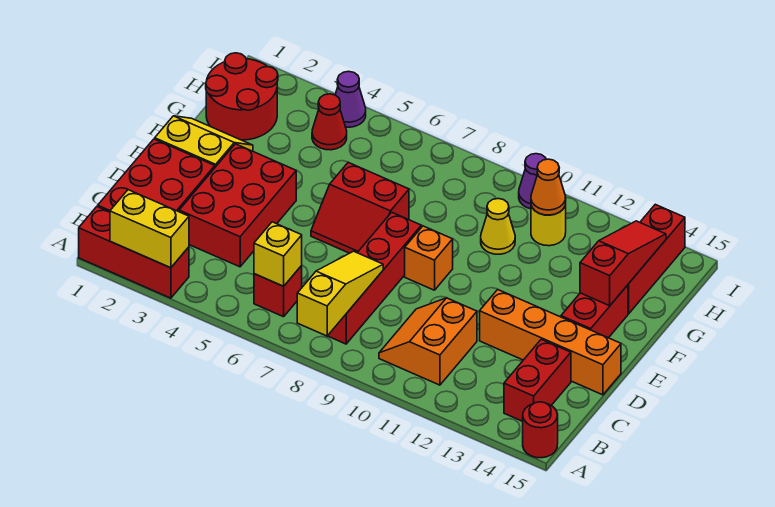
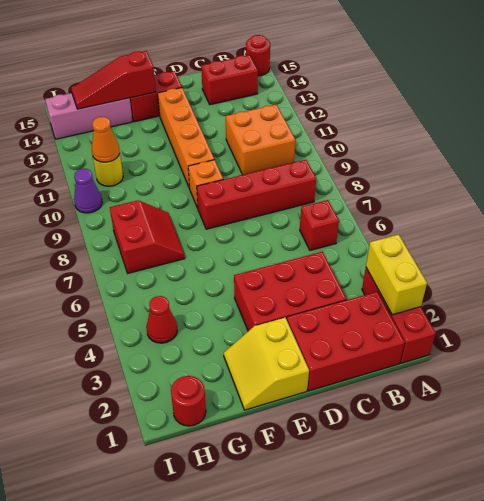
yellow 1x3 slope [297,251,383,336] -> none
yellow 1x1 brick [254,222,302,286] -> none
orange 2x2 slope [379,298,477,385] -> orange 2x2 brick [226,104,295,175]
orange 1x4 brick [480,290,621,395] -> orange 1x4 brick moved to [158,88,214,188]
red 2x2 slope [311,162,409,253] -> red 2x2 slope moved to [110,200,185,273]
red 2x2 round brick [206,53,278,140] -> red 1x1 round brick [171,376,206,426]
yellow 1x1 cone [481,199,515,254] -> none
red 1x3 brick [628,204,685,314] -> pink 1x3 brick [45,93,133,139]
purple 1x1 cone [335,71,366,127] -> none

